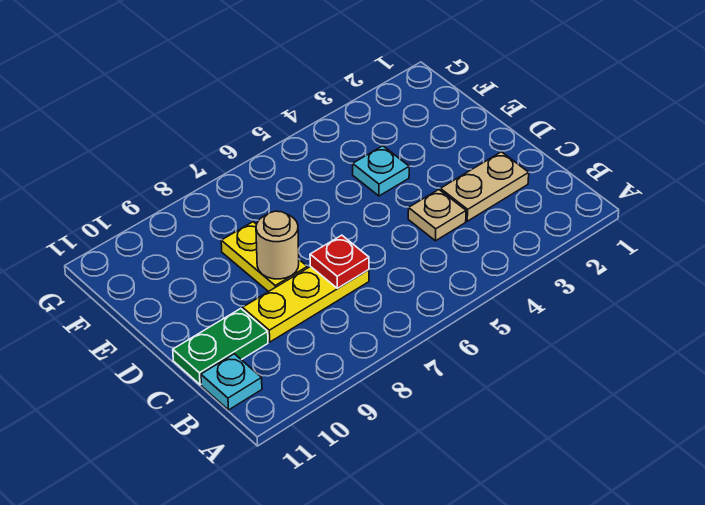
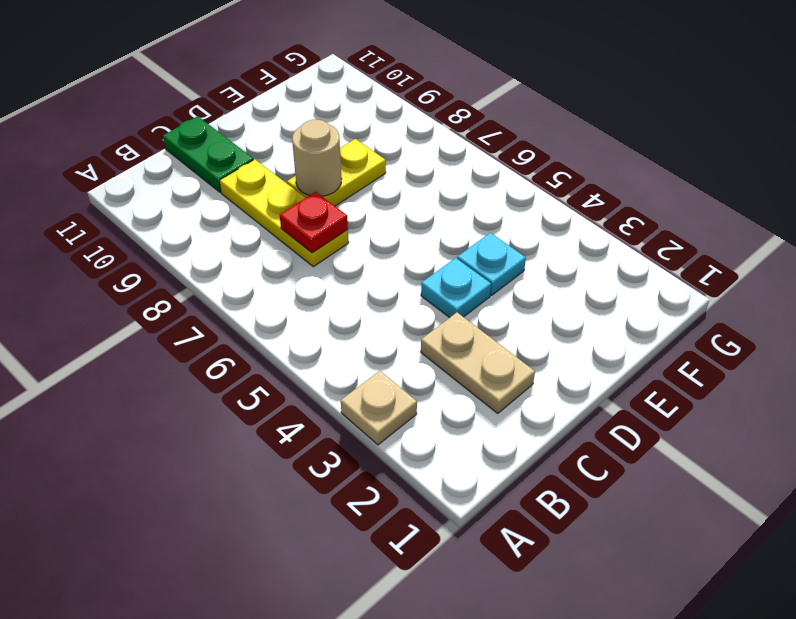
cyan 1x1 plate [201,354,262,410] -> cyan 1x1 plate moved to [421,258,491,318]
tan 1x1 plate [408,190,466,241] -> tan 1x1 plate moved to [341,371,417,445]

